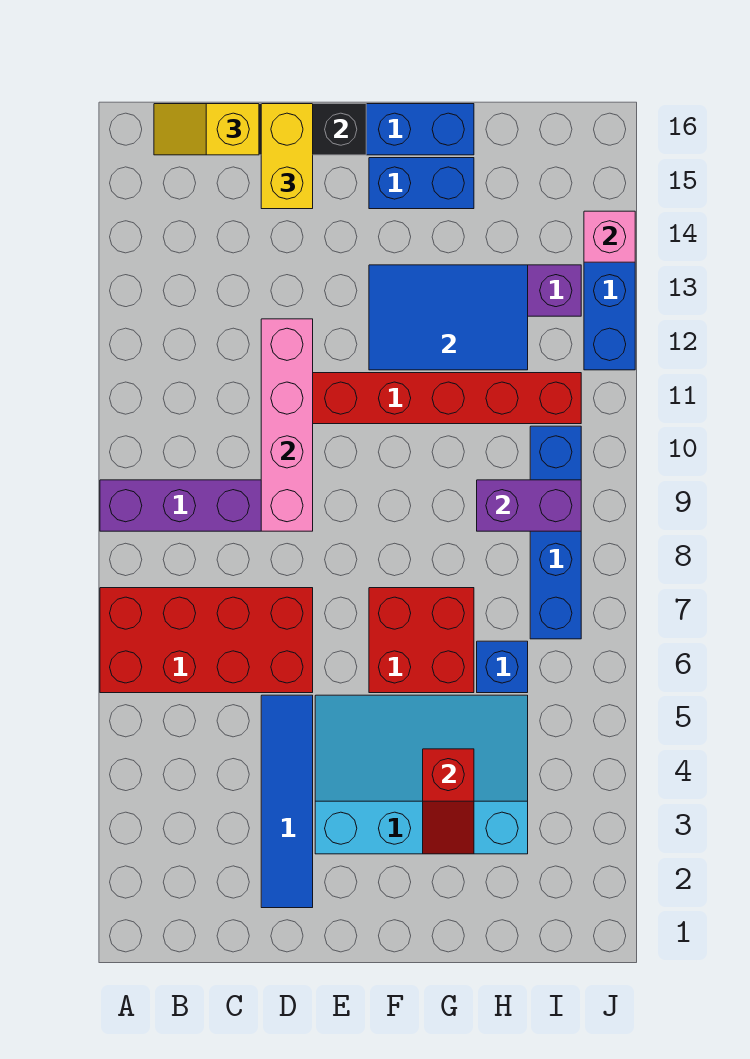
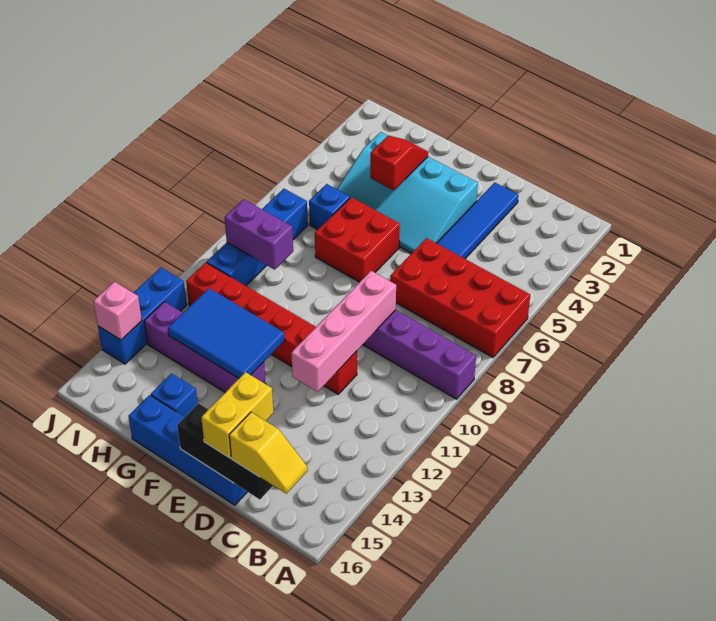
blue 1x2 brick [369,158,474,209] -> blue 1x1 brick [151,374,198,417]

